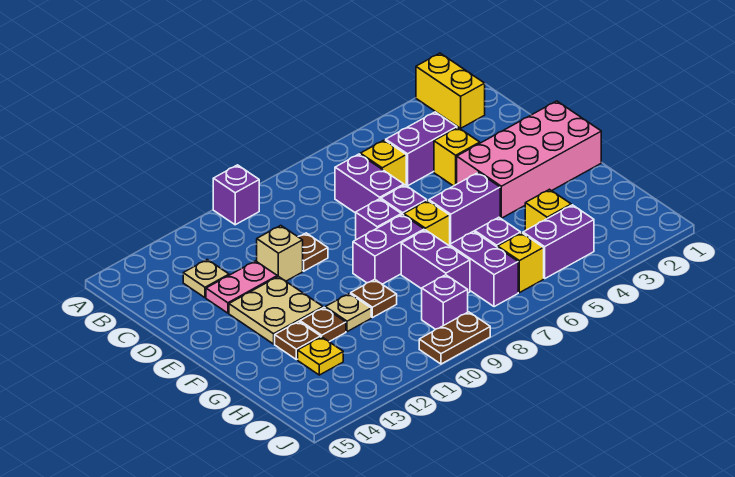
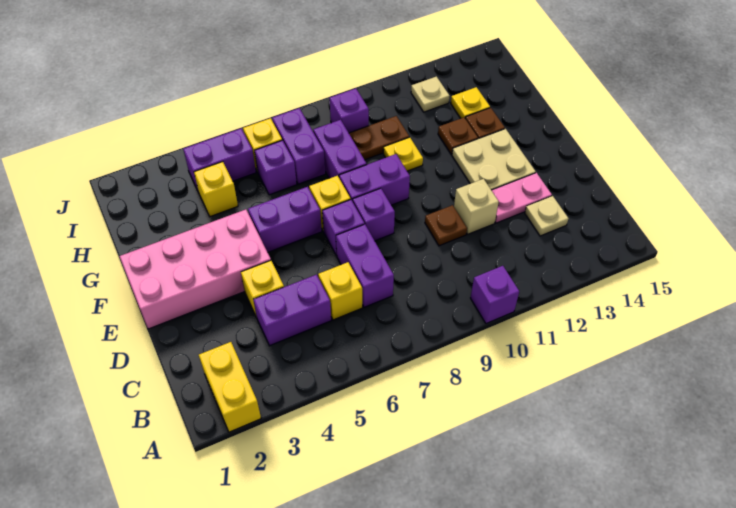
brown 1x1 plate [351,279,397,318] -> yellow 1x1 plate [383,137,423,171]
tan 1x1 plate [325,293,371,332] -> tan 1x1 plate moved to [411,77,449,112]
brown 1x2 plate [419,312,490,364] -> brown 1x2 plate moved to [349,116,409,160]

